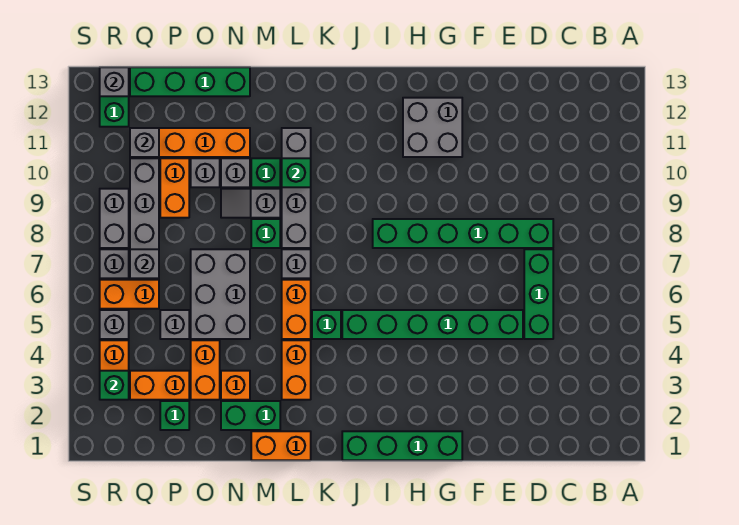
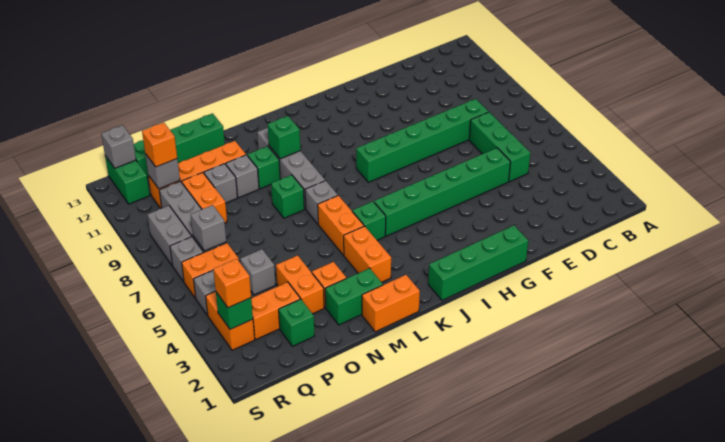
grey 2x2 brick [403,98,462,157] -> none
grey 1x2 slope [221,189,280,218] -> none
grey 2x3 brick [191,249,250,339] -> none
none -> orange 1x1 brick [142,123,177,167]
none -> orange 1x1 brick [213,259,251,308]

